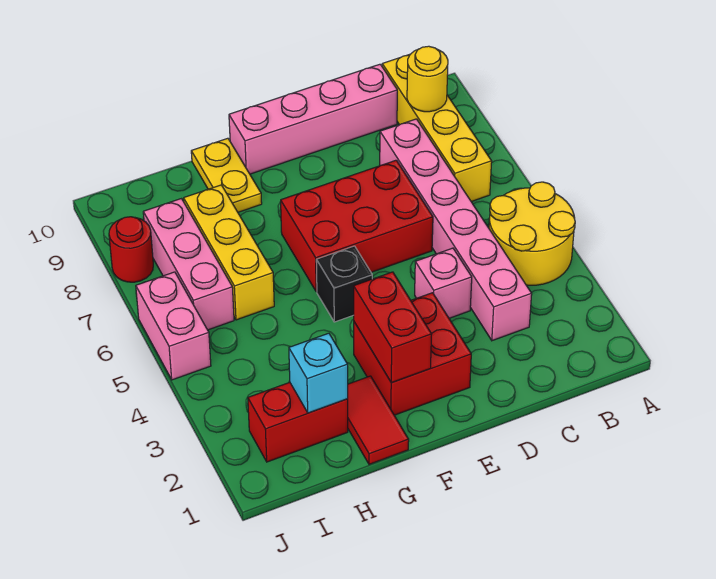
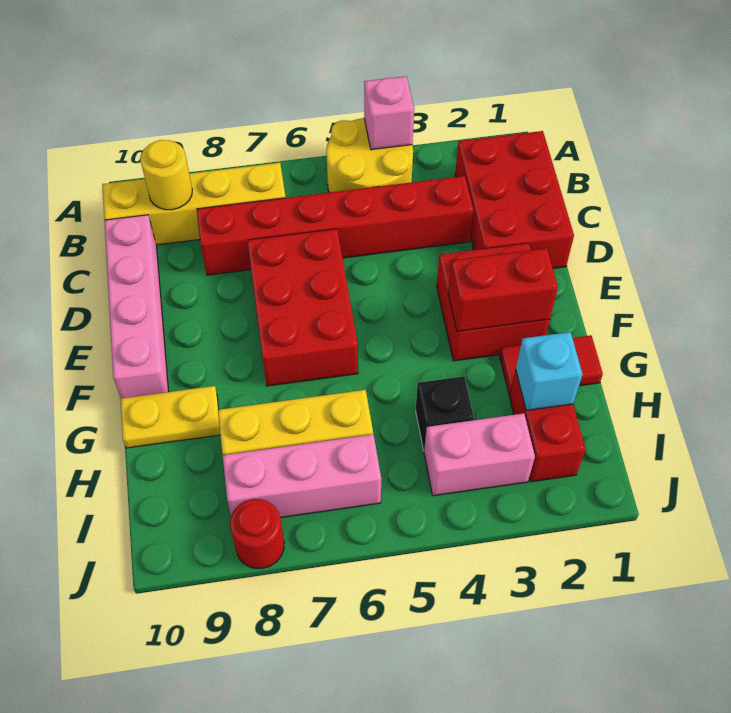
none -> red 2x3 brick [455,131,574,268]
pink 1x6 brick [380,119,532,341] -> red 1x6 brick [197,176,473,275]
pink 1x1 brick [415,248,472,318] -> pink 1x1 brick moved to [364,76,414,150]
black 1x1 brick [316,246,372,322] -> black 1x1 brick moved to [416,376,474,450]
pink 1x2 brick [136,272,211,380] -> pink 1x2 brick moved to [424,413,535,496]

